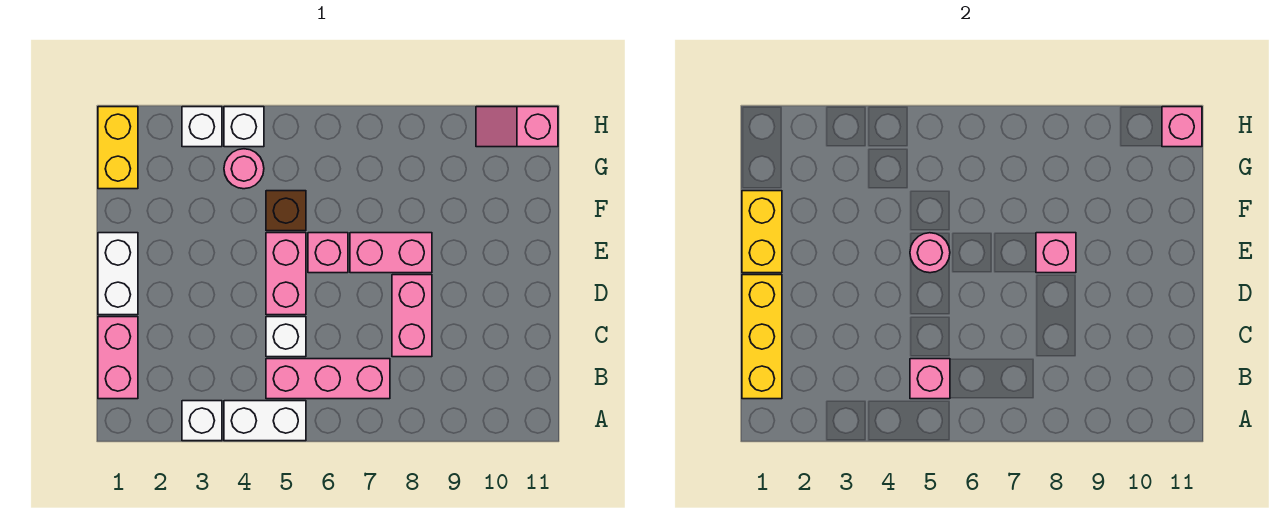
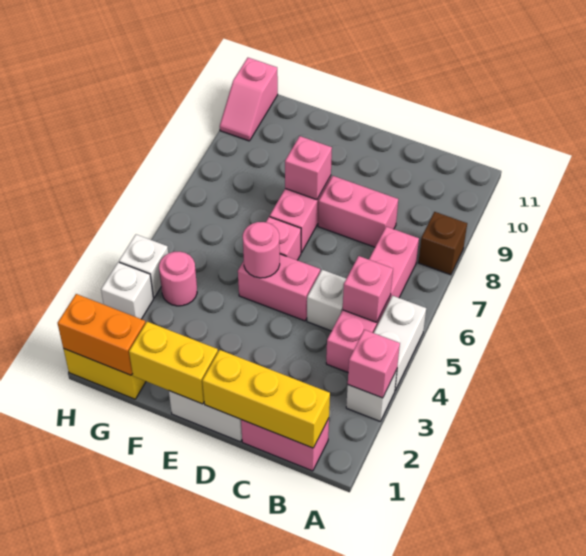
pink 1x3 brick [266,359,390,399] -> pink 1x4 brick [326,227,419,372]
brown 1x1 brick [266,191,306,231] -> brown 1x1 brick moved to [418,212,467,275]
none -> orange 1x2 brick [58,294,146,375]
pink 1x1 brick [1162,107,1202,147] -> pink 1x1 brick moved to [348,330,400,398]

